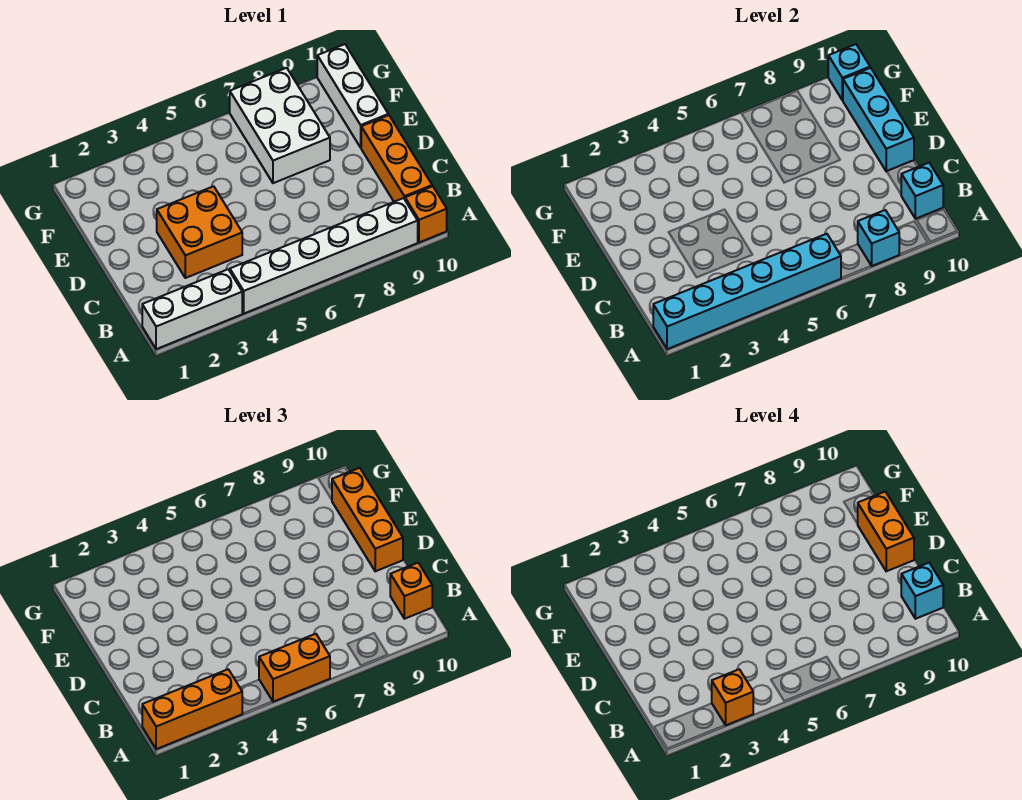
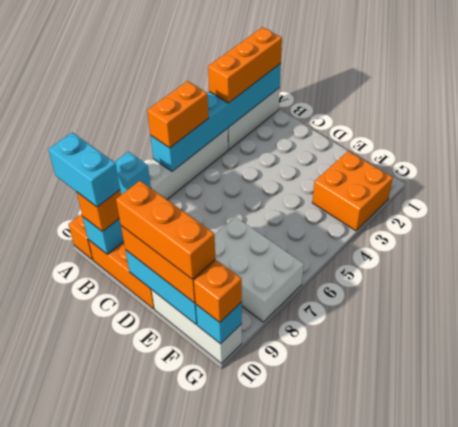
orange 1x1 brick [712,669,753,725] -> orange 1x1 brick moved to [194,260,242,322]
cyan 1x1 brick [901,563,943,619] -> cyan 1x2 brick [48,132,120,207]
orange 2x2 brick [157,186,242,278] -> orange 2x2 brick moved to [312,151,393,231]
orange 1x2 brick [858,492,914,571] -> orange 1x3 brick [116,181,216,279]

